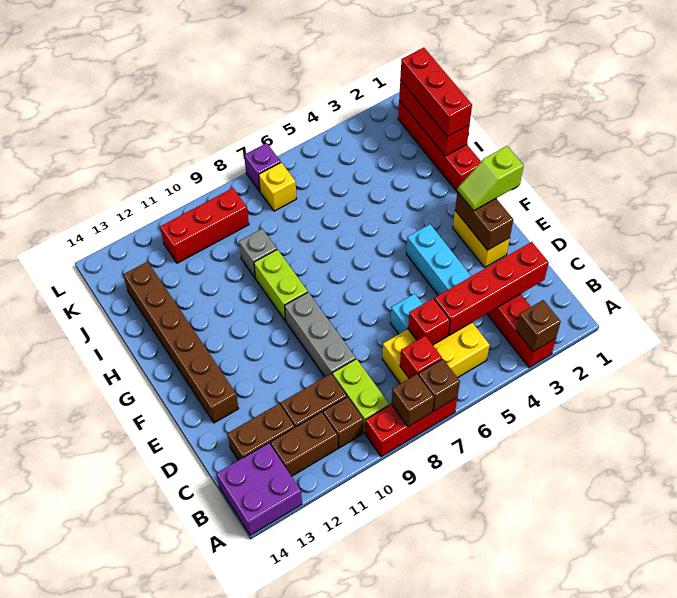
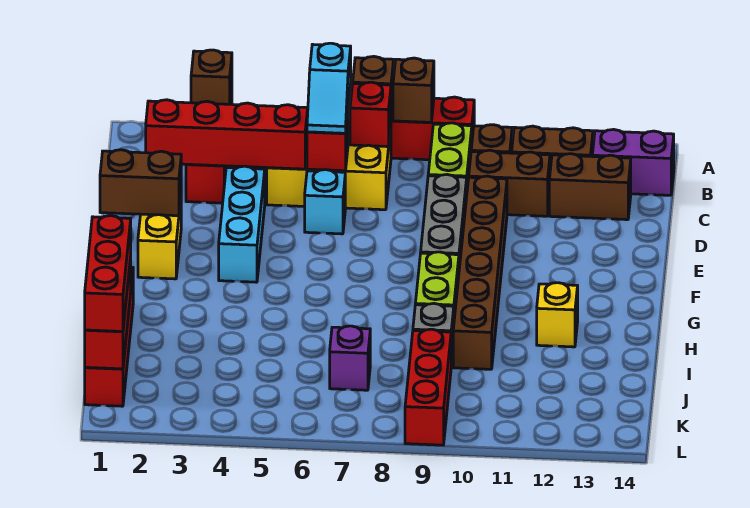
purple 2x2 brick [217,443,302,535] -> purple 1x2 brick [592,129,674,195]
none -> cyan 1x2 slope [307,43,351,133]
brown 1x2 brick [455,192,513,250] -> brown 1x2 brick turned to [100,150,181,216]
brown 1x6 brick [123,262,239,423] -> brown 1x6 brick moved to [453,176,507,369]
lime 1x2 slope [457,146,524,211] -> none
yellow 1x1 brick [259,162,296,211] -> yellow 1x1 brick moved to [537,283,578,347]
red 1x3 brick [160,188,249,263] -> red 1x3 brick turned to [405,329,451,445]
purple 1x1 brick [244,143,281,191] -> purple 1x1 brick moved to [330,326,370,390]

